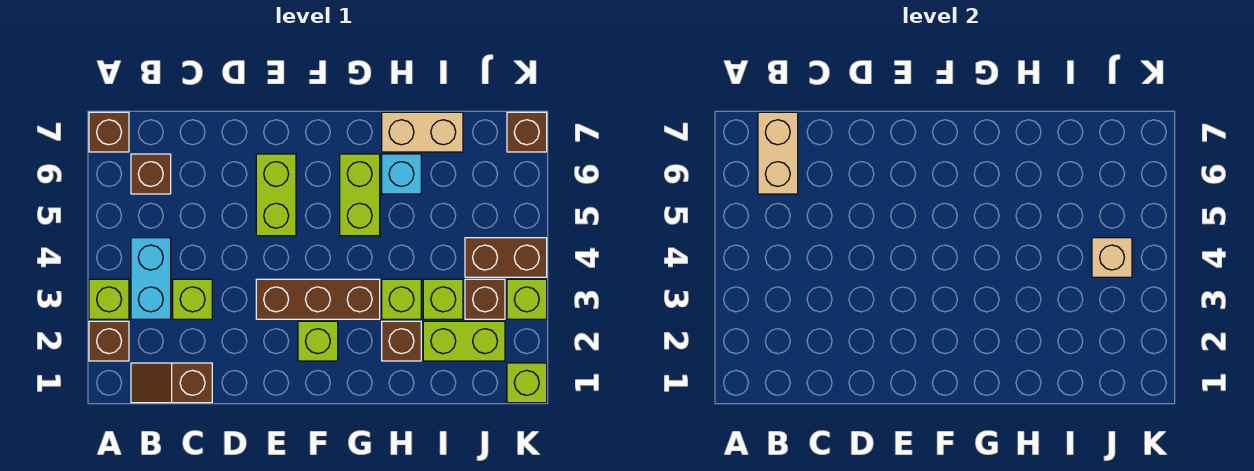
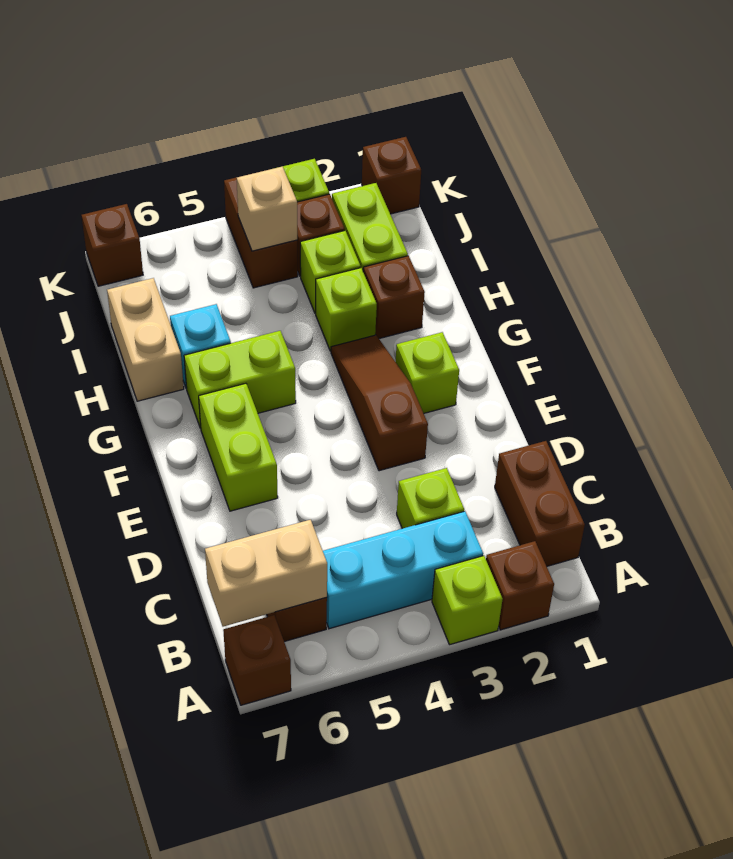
brown 1x2 slope [131,363,212,403] -> brown 1x2 brick [495,441,585,566]
cyan 1x2 brick [131,238,171,319] -> cyan 1x3 brick [323,511,483,629]
brown 1x3 brick [256,279,380,319] -> brown 1x3 slope [331,335,428,471]
lime 1x2 brick [256,154,296,236] -> lime 1x2 brick turned to [199,383,278,511]
lime 1x1 brick [507,363,547,403] -> brown 1x1 brick [362,137,421,214]

